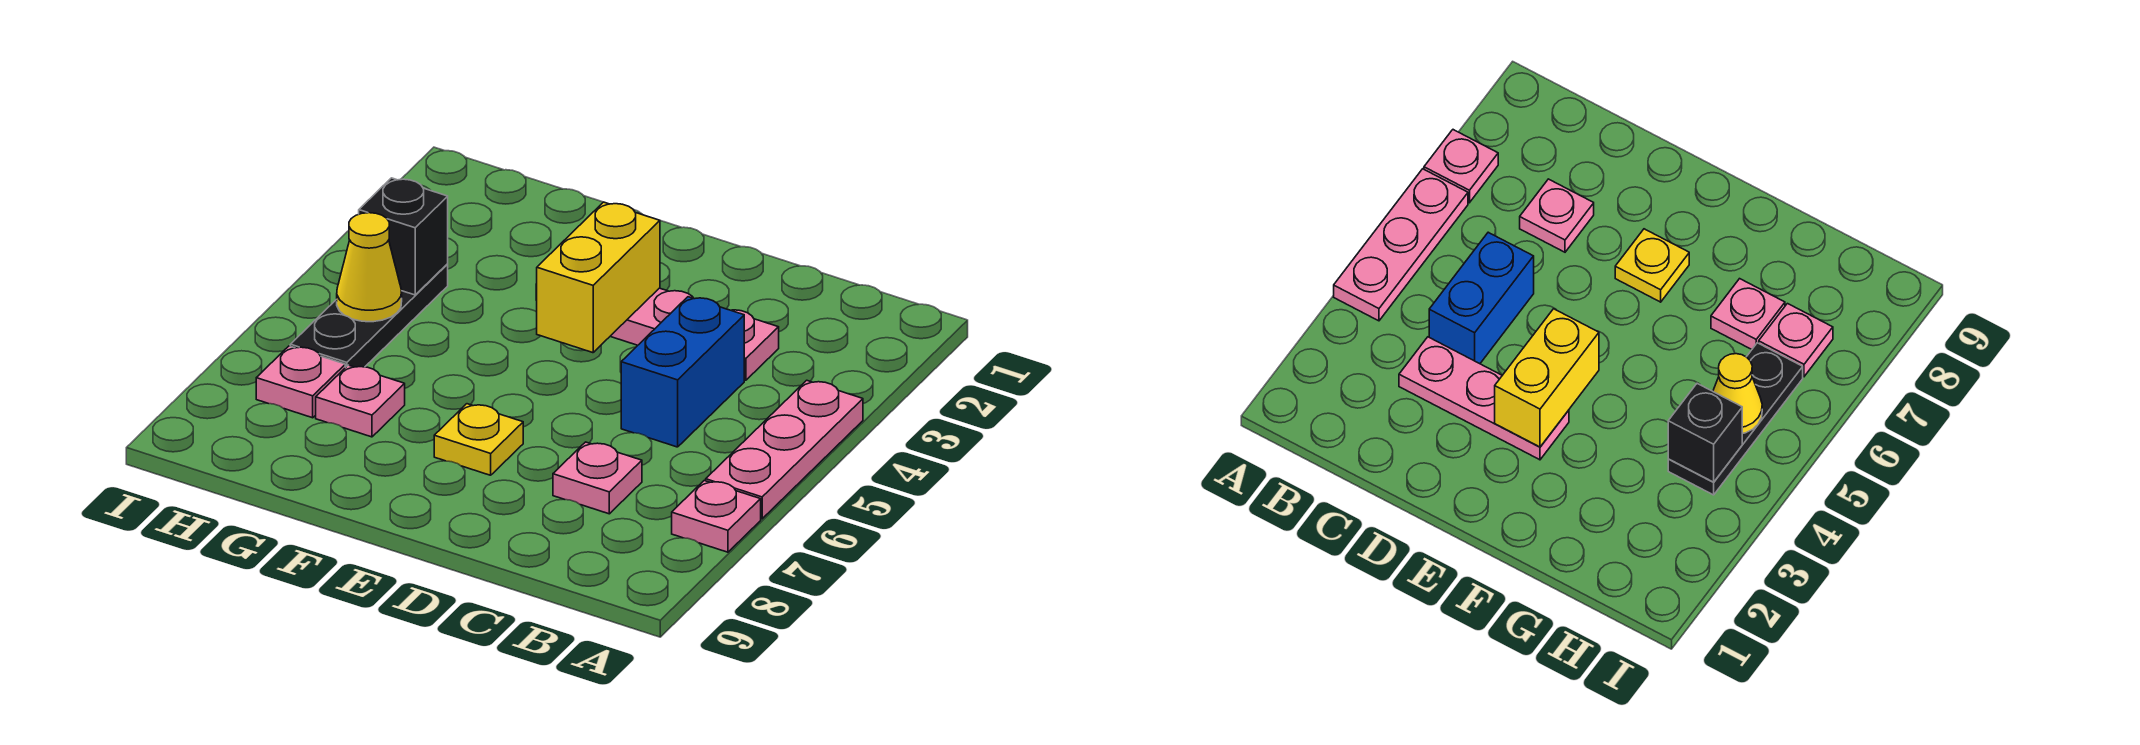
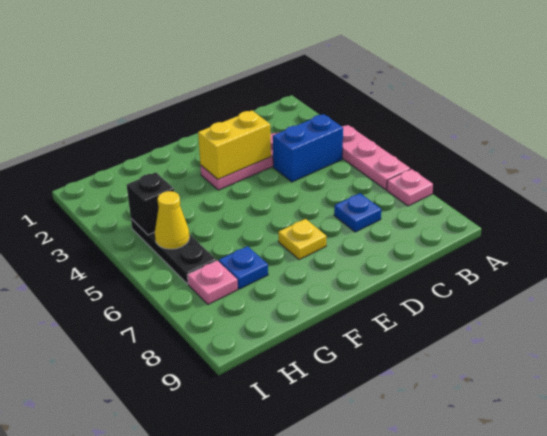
blue 1x2 brick [621,297,744,447] -> blue 1x2 brick turned to [273,114,343,182]
pink 1x1 plate [553,442,642,514] -> blue 1x1 plate [334,193,381,232]
yellow 1x2 brick [537,202,660,353] -> yellow 1x2 brick turned to [198,111,271,179]
pink 1x1 plate [316,365,405,437] -> blue 1x1 plate [219,246,268,289]

